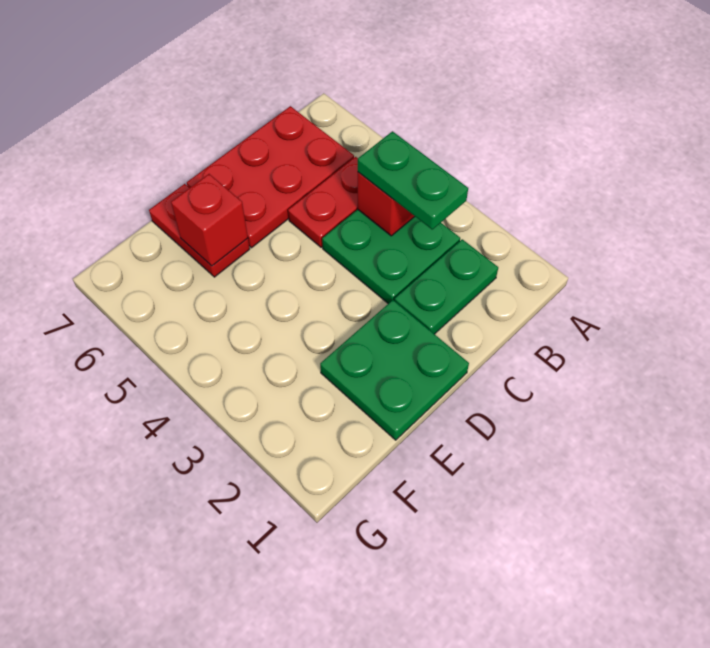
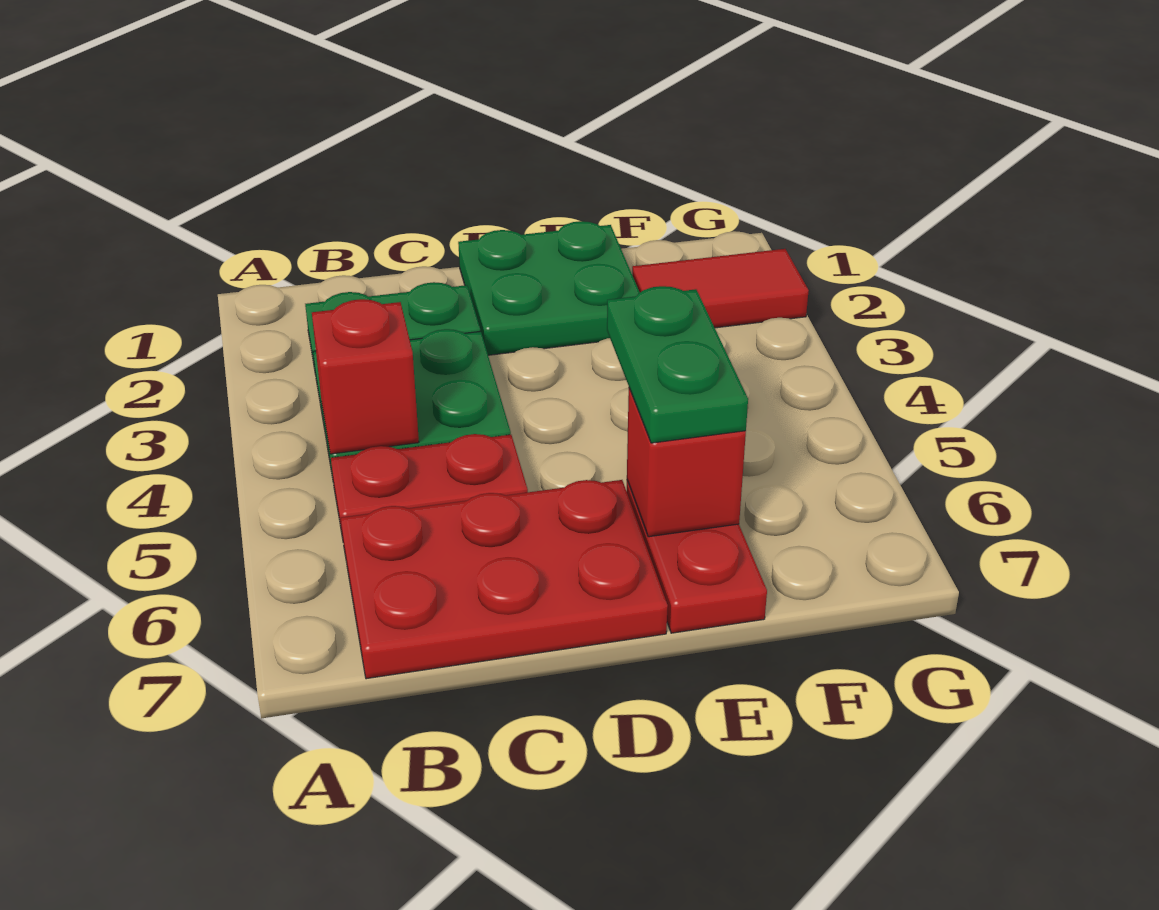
green 1x2 plate [358,131,468,229] -> green 1x2 plate moved to [607,286,748,443]
none -> red 1x2 tile [632,249,809,328]

